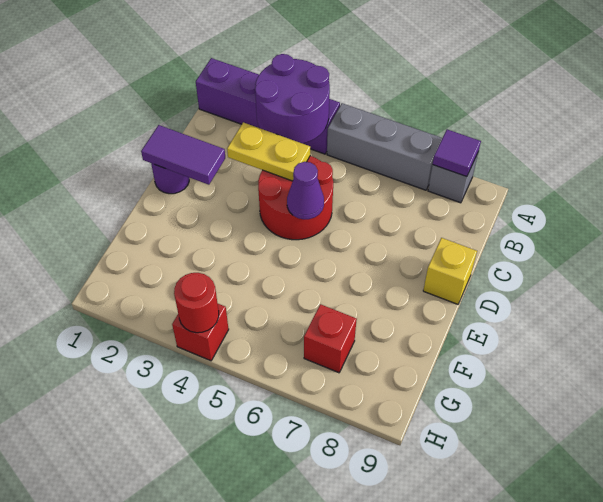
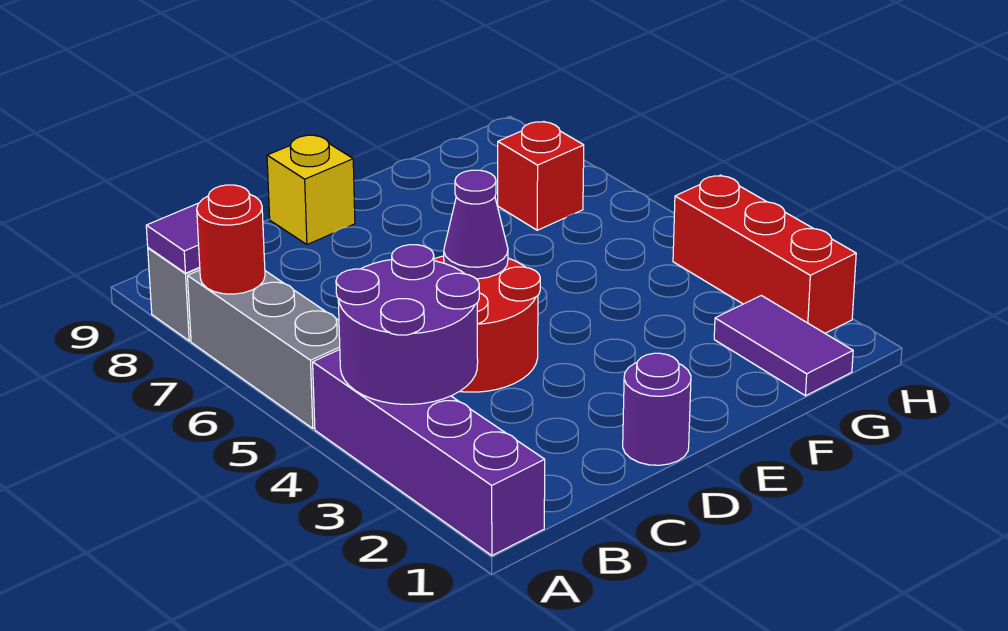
yellow 1x2 plate [227,122,310,181] -> none
purple 1x2 tile [141,125,225,185] -> purple 1x2 tile moved to [714,296,853,396]
red 1x1 brick [172,304,229,361] -> red 1x3 brick [673,175,856,333]
red 1x1 round brick [174,273,219,333] -> red 1x1 round brick moved to [197,185,265,294]

